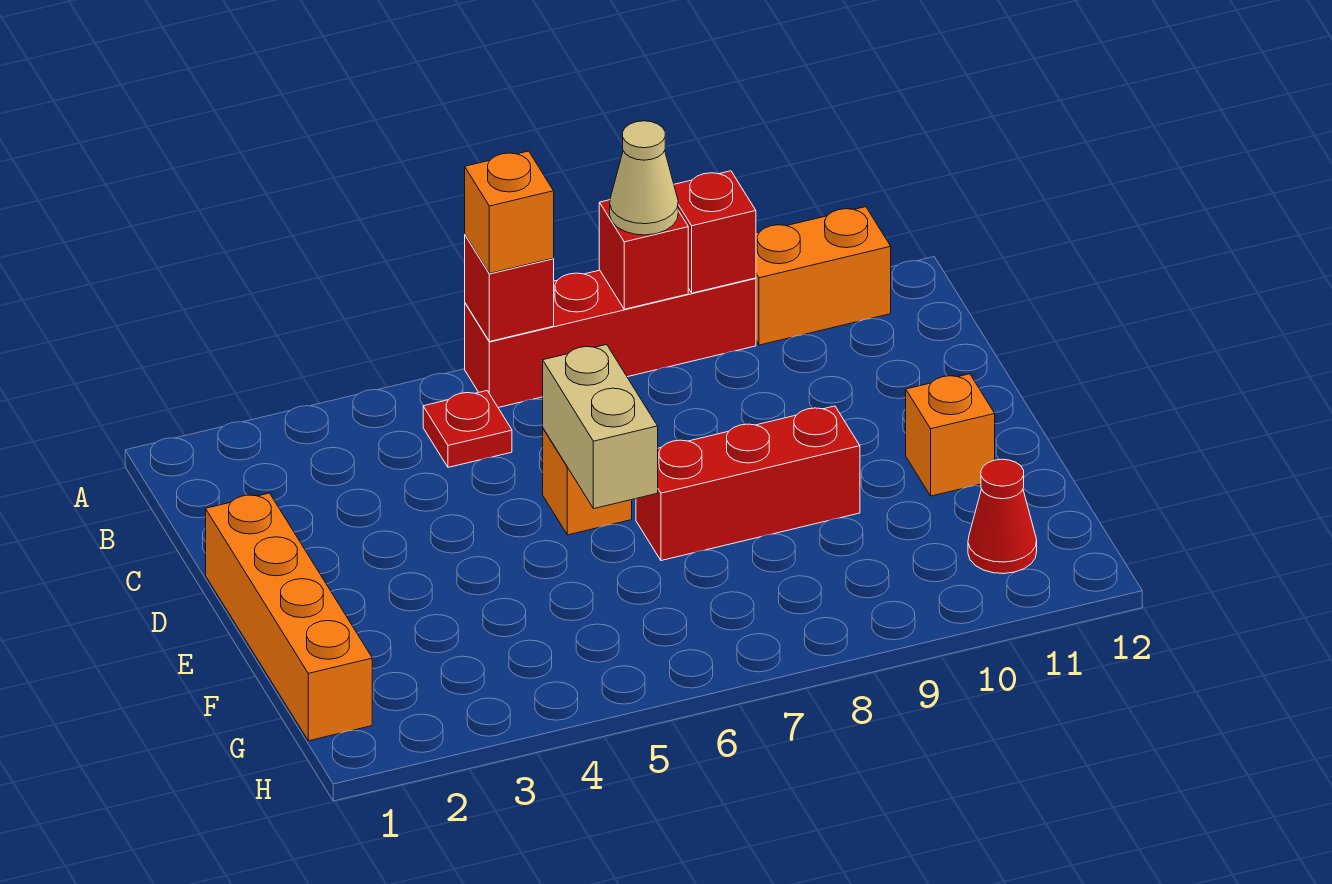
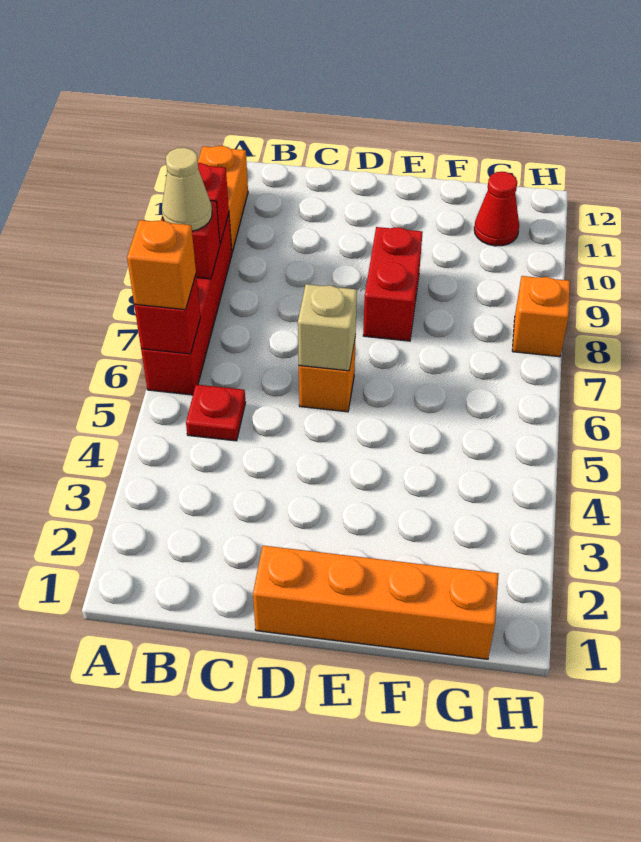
tan 1x2 brick [543,345,658,509] -> tan 1x1 brick [298,284,357,371]
red 1x3 brick [636,406,860,561] -> red 1x2 brick [363,227,423,341]
orange 1x1 brick [906,374,995,496] -> orange 1x1 brick moved to [512,276,570,357]

